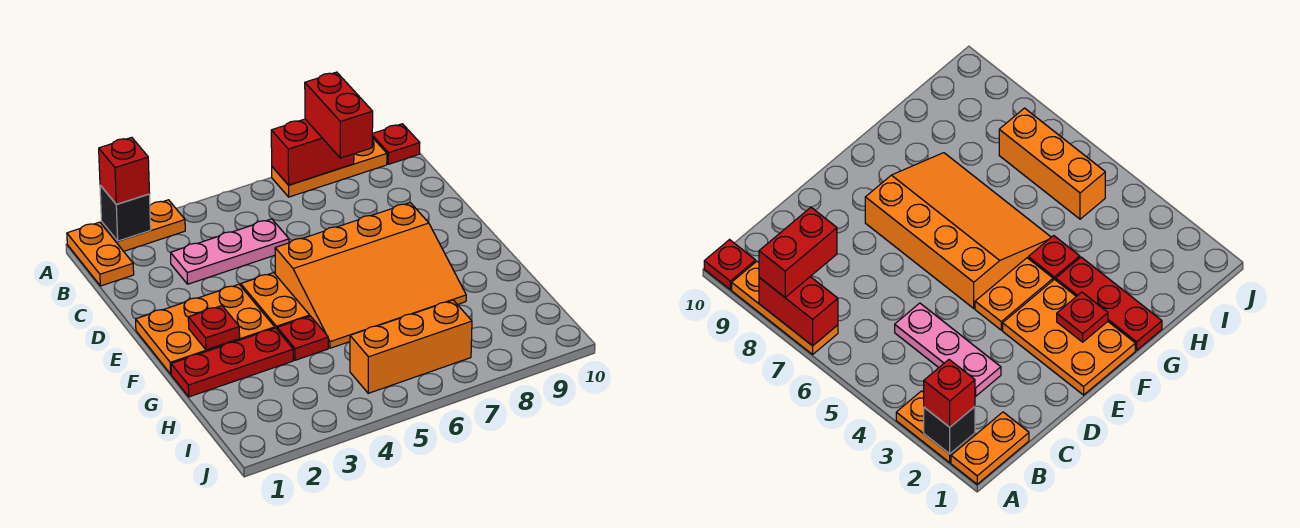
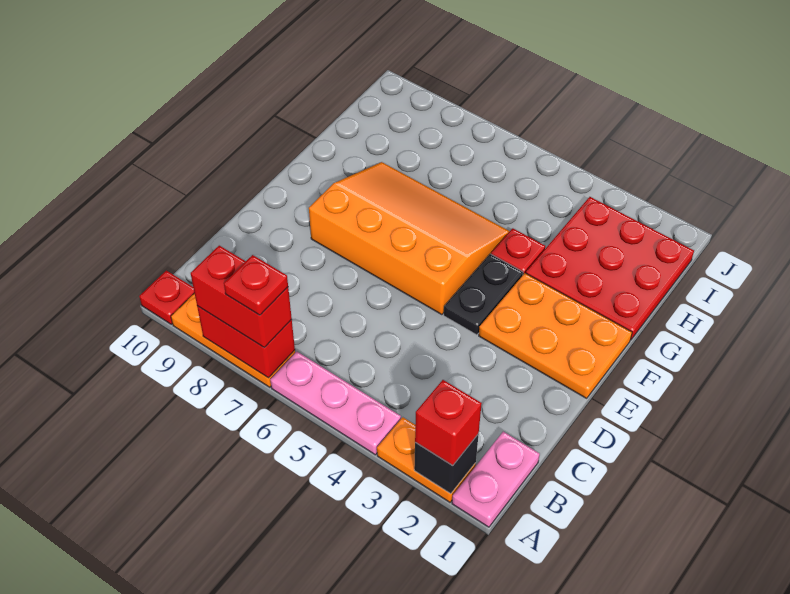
orange 1x2 plate [67,222,134,286] -> pink 1x2 plate [452,432,540,527]
red 1x2 brick [305,72,373,158] -> red 1x2 brick turned to [191,246,292,348]
pink 1x3 plate [171,219,289,284] -> pink 1x3 plate moved to [270,351,401,455]
orange 1x2 plate [241,273,310,329] -> black 1x2 plate [444,254,523,335]
red 1x1 plate [188,306,240,350] -> red 1x1 plate moved to [224,255,288,315]
red 1x3 plate [171,328,293,397] -> red 3x3 plate [526,197,694,340]
orange 1x3 brick [350,300,472,393] -> none

